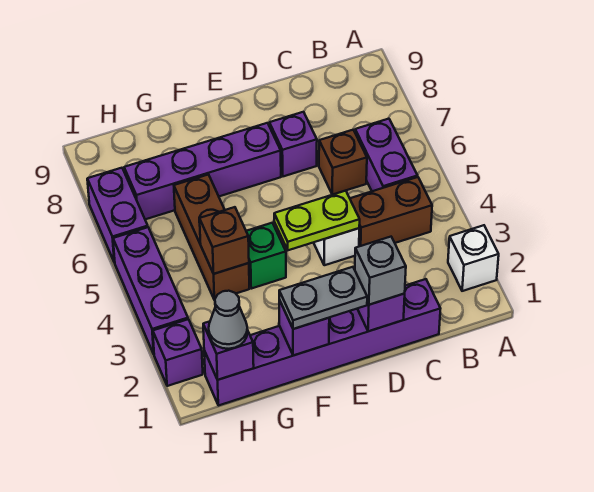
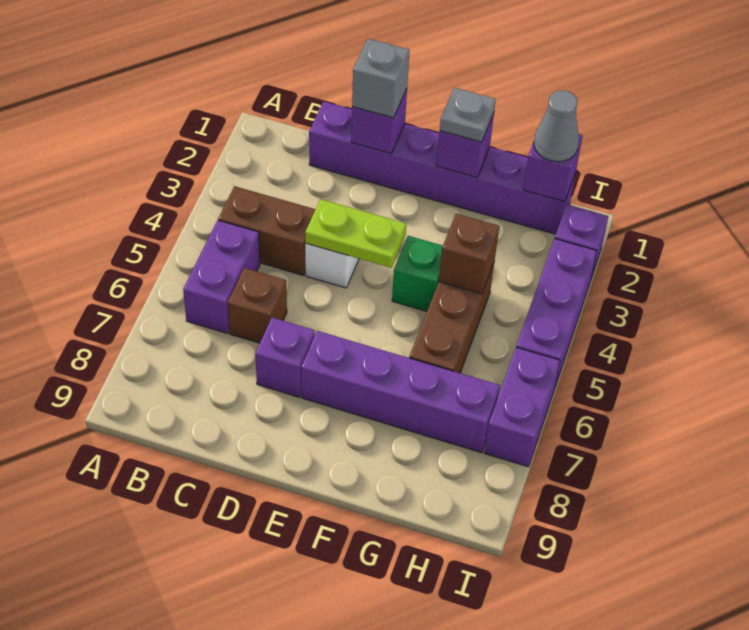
white 1x1 brick [448,225,499,291] -> none
grey 1x2 plate [279,267,367,329] -> grey 1x1 plate [440,88,496,142]

